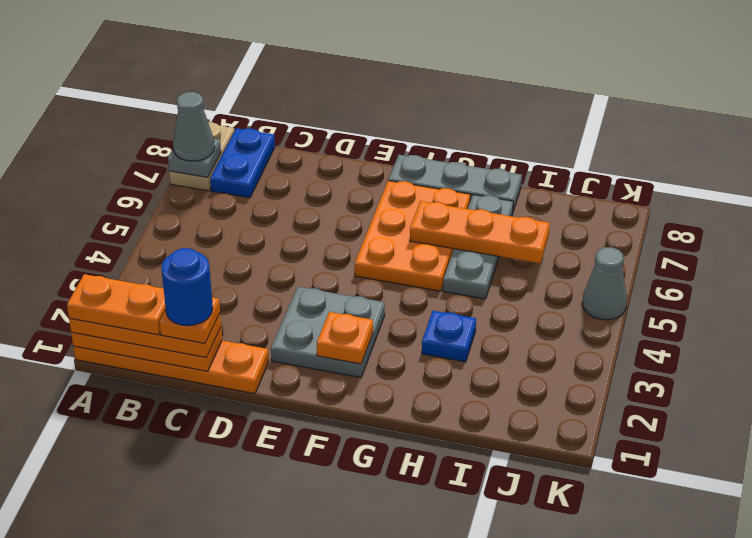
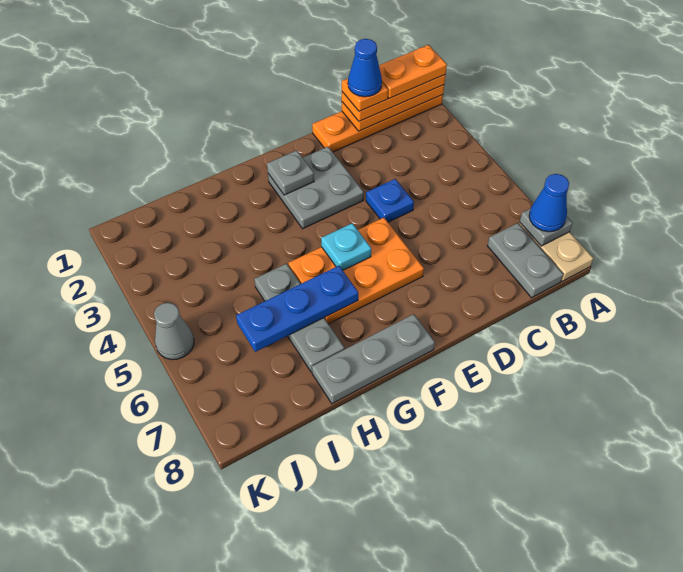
grey 1x1 cone [173,92,215,161] -> blue 1x1 cone [529,174,569,232]
blue 1x2 plate [210,128,275,198] -> grey 1x2 plate [487,223,563,298]
blue 1x1 round brick [161,248,213,326] -> blue 1x1 cone [348,39,382,97]
orange 1x1 plate [317,312,373,364] -> grey 1x1 plate [267,150,314,195]
orange 2x3 plate [355,181,470,291] -> orange 2x3 plate turned to [288,218,424,324]
none -> cyan 1x1 plate [321,223,371,270]
orange 1x3 plate [410,201,550,263] -> blue 1x3 plate [236,266,358,352]
blue 1x1 plate [422,311,476,362] -> blue 1x1 plate moved to [366,179,414,222]

